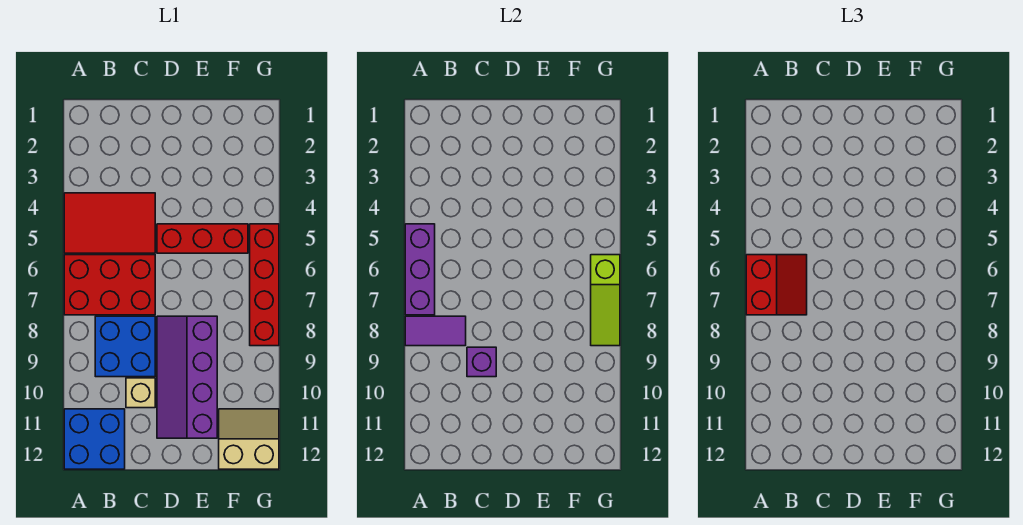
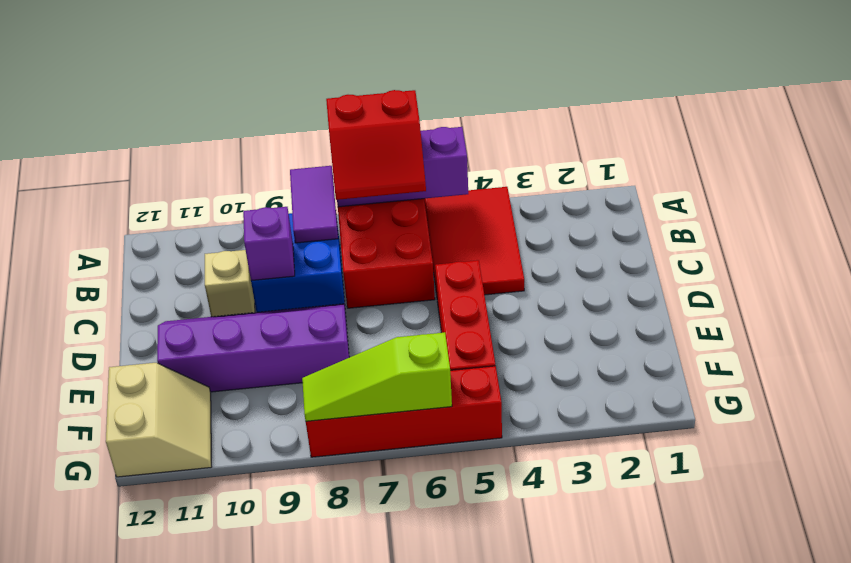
blue 2x2 brick [64,409,125,469] -> none

